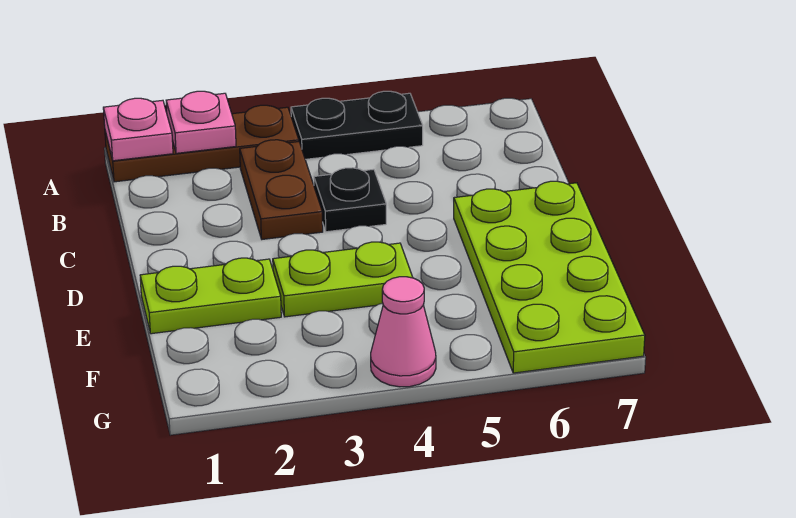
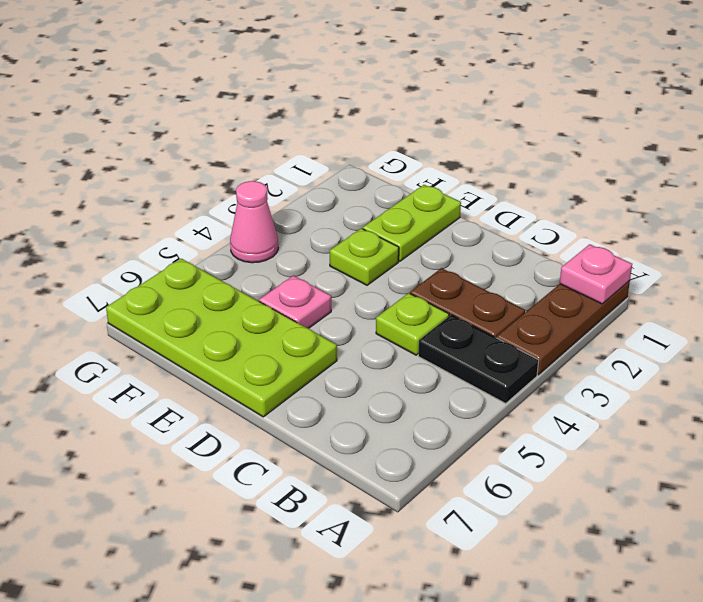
pink 1x1 plate [166,91,236,153] -> pink 1x1 plate moved to [259,276,331,328]
black 1x2 plate [291,91,423,159] -> black 1x2 plate turned to [418,315,539,403]
black 1x1 plate [314,168,386,232] -> lime 1x1 plate [376,293,449,355]
lime 1x2 plate [273,242,413,317] -> lime 1x1 plate [330,228,399,285]

